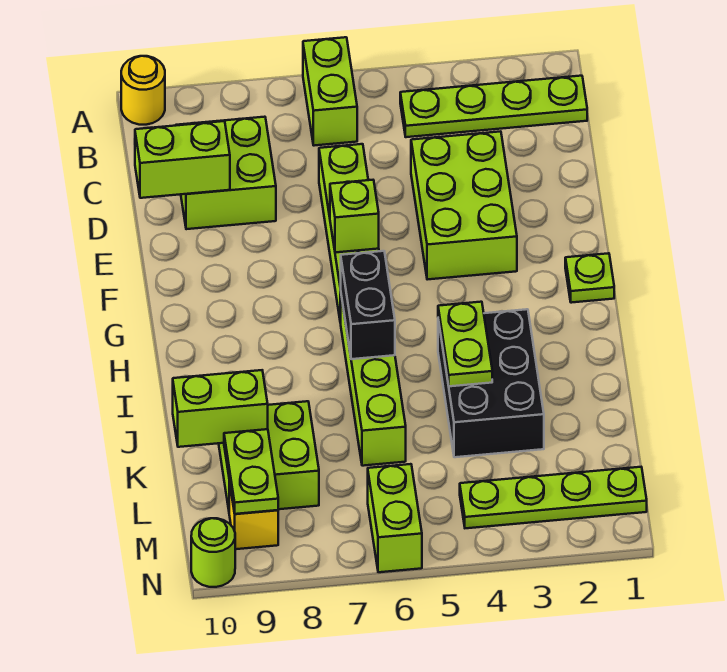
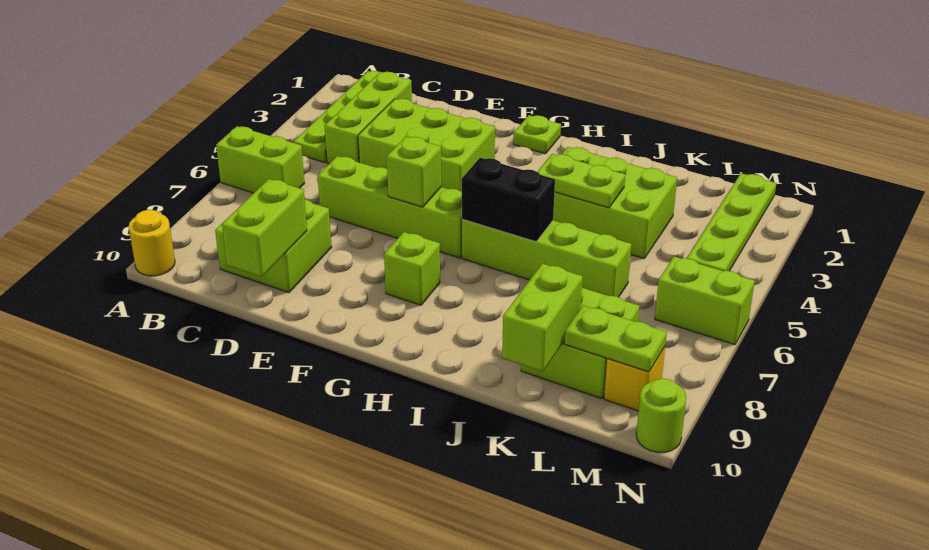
none -> lime 1x3 brick [325,72,412,164]
none -> lime 1x1 brick [384,232,440,305]
black 2x3 brick [438,309,544,457] -> lime 2x3 brick [553,147,677,259]

